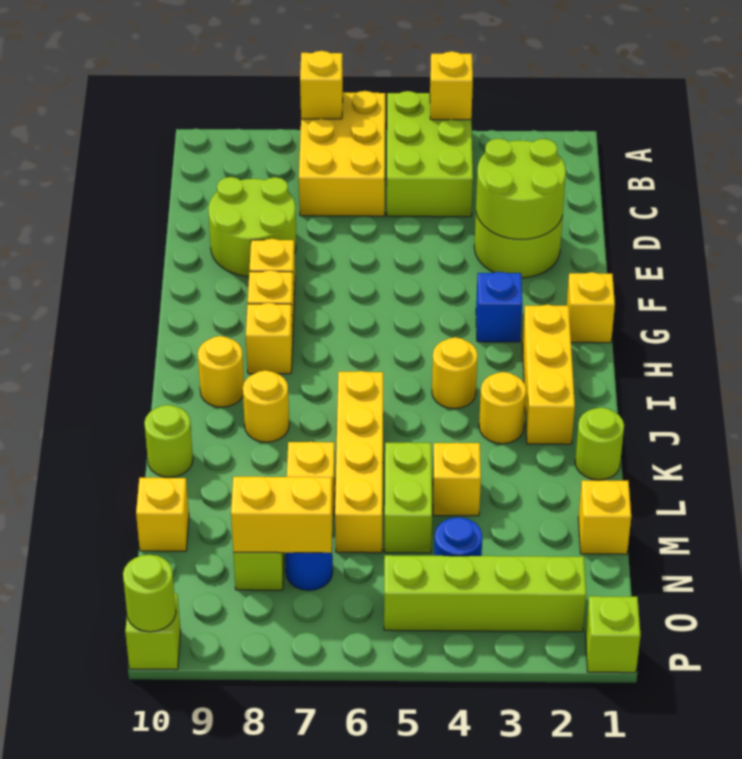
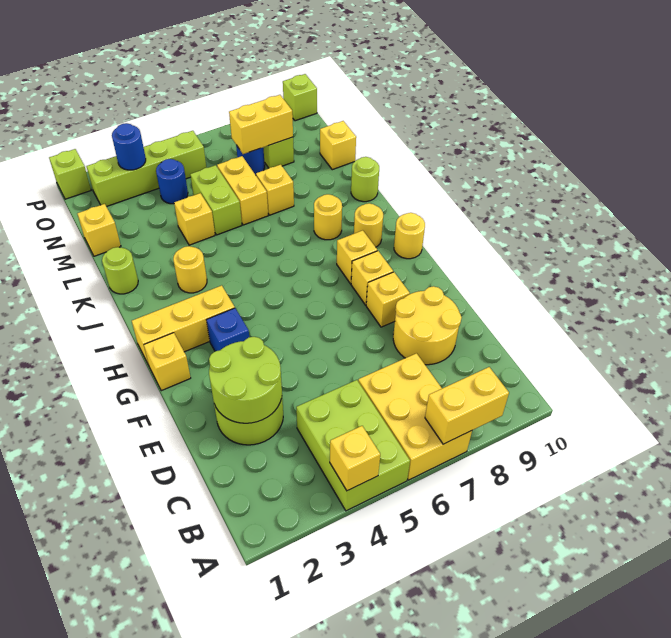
yellow 1x1 brick [300,51,343,119] -> yellow 1x2 brick [425,367,509,444]
lime 2x2 round brick [208,177,296,276] -> yellow 2x2 round brick [393,286,462,365]
yellow 1x3 brick [522,305,575,444] -> yellow 1x3 brick turned to [132,285,235,365]
yellow 1x1 round brick [432,337,478,409] -> yellow 1x1 round brick moved to [394,213,425,259]
yellow 1x4 brick [335,371,383,553] -> yellow 1x2 brick [217,156,268,225]
none -> blue 1x1 round brick [112,123,146,170]
lime 1x1 round brick [123,555,176,632] -> none

